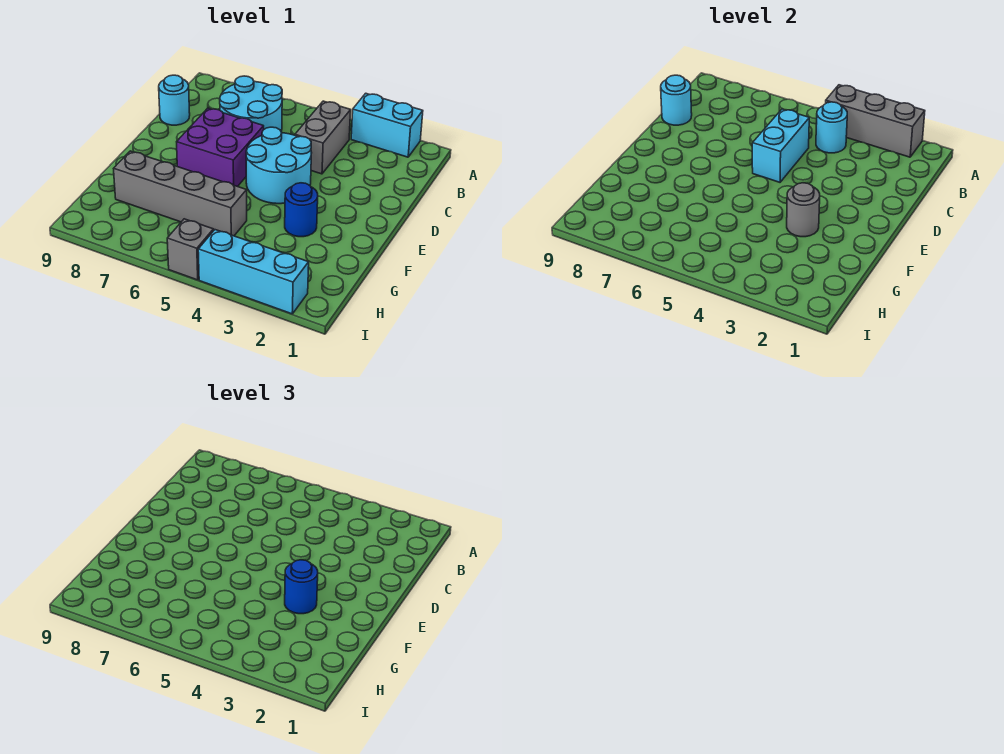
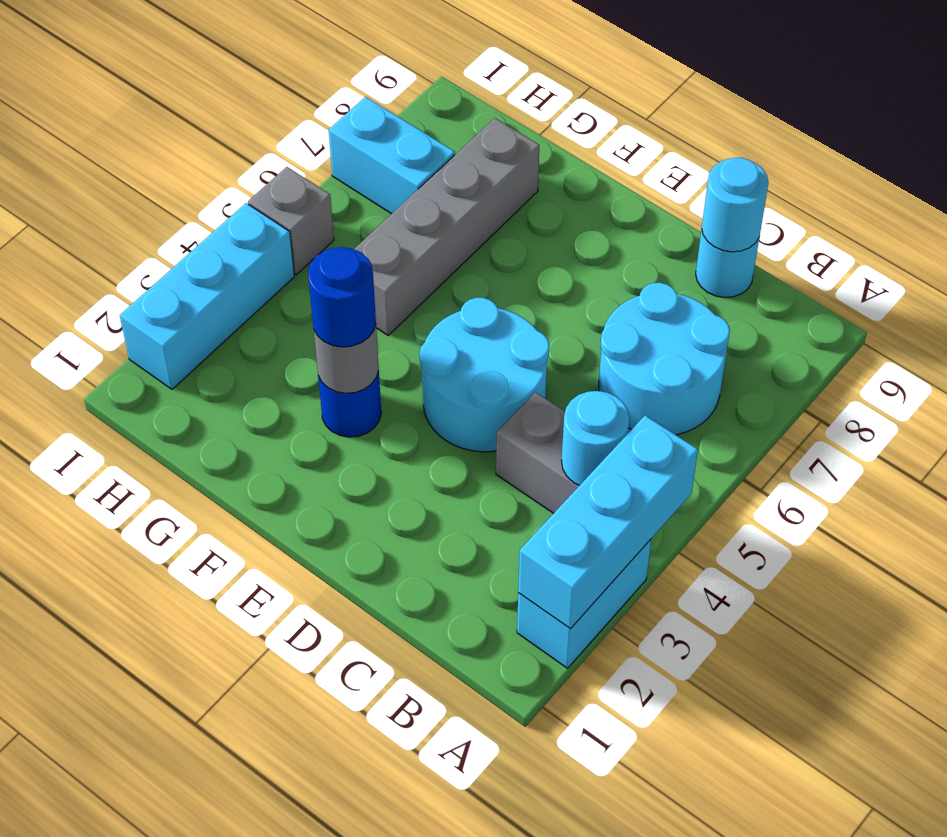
grey 1x3 brick [826,85,925,157] -> cyan 1x3 brick [518,415,698,629]
cyan 1x2 brick [752,109,809,182] -> cyan 1x2 brick moved to [329,97,455,214]
purple 2x2 brick [177,108,264,187] -> none

